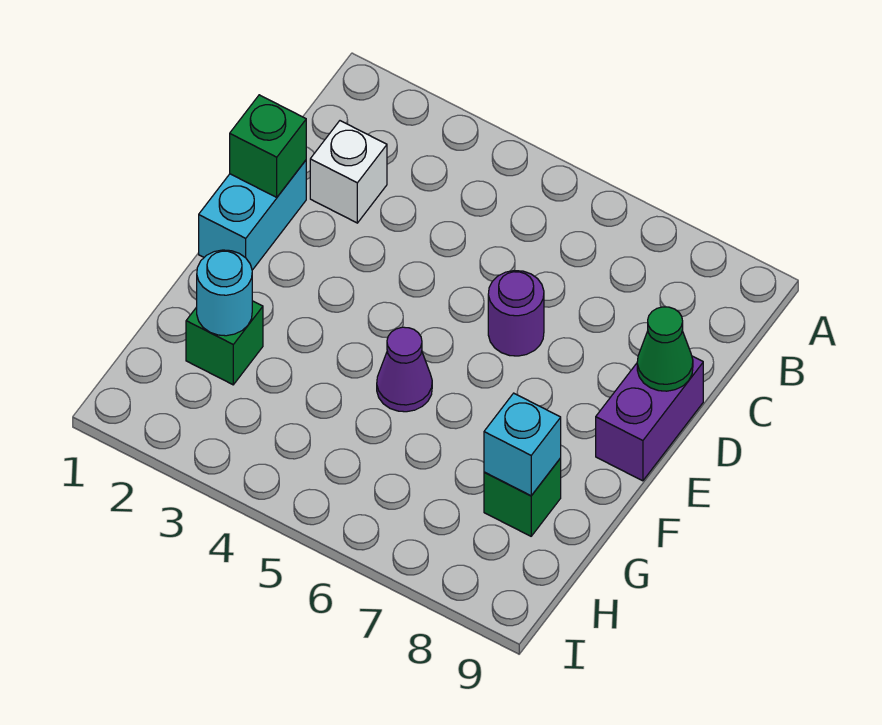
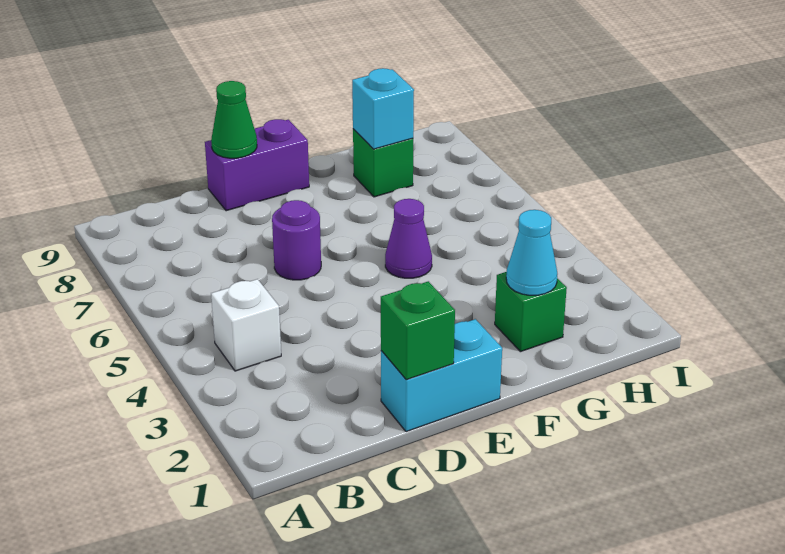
white 1x1 brick [310,121,387,223] -> white 1x1 brick moved to [211,279,281,371]
cyan 1x1 round brick [197,250,252,336] -> cyan 1x1 cone [506,210,557,295]

